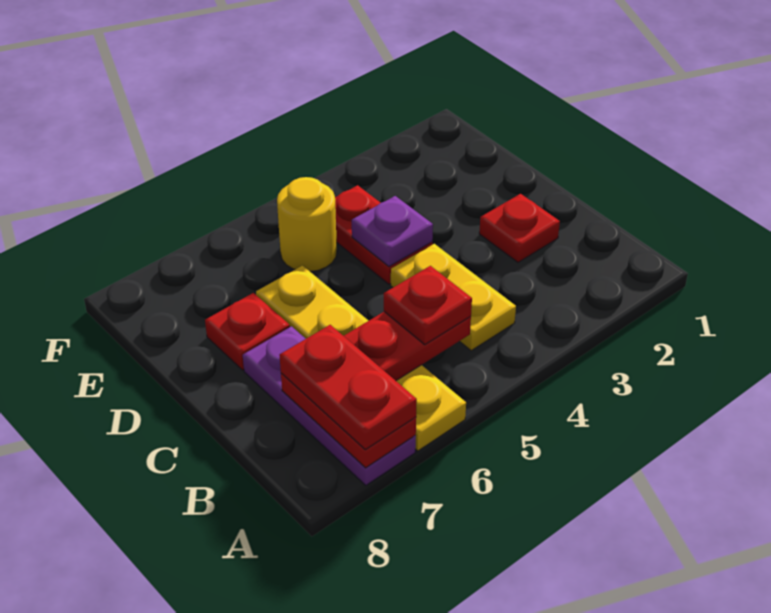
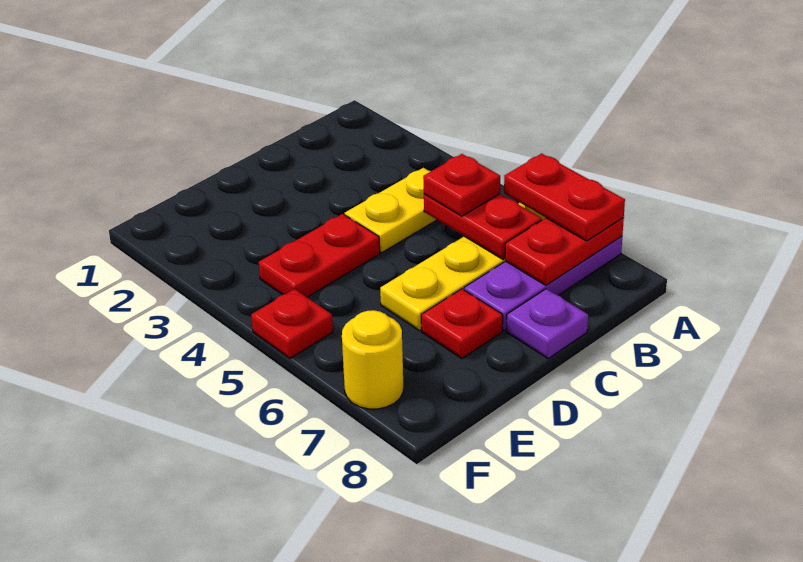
red 1x2 plate [280,325,417,450] -> red 1x2 plate turned to [504,154,625,241]
red 1x1 plate [479,194,560,262] -> red 1x1 plate moved to [251,289,333,358]
purple 1x1 plate [352,196,433,266] -> purple 1x1 plate moved to [506,289,588,359]
yellow 1x1 round brick [277,177,337,272] -> yellow 1x1 round brick moved to [342,310,403,409]

